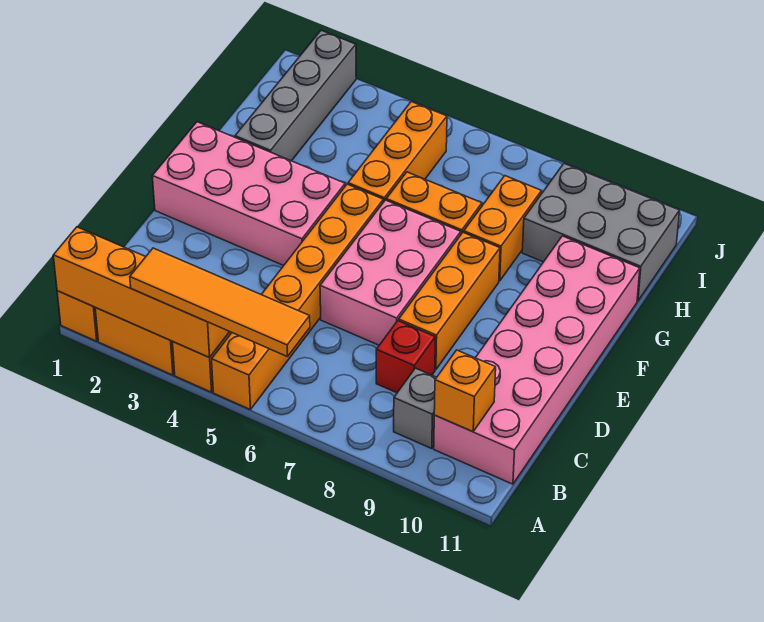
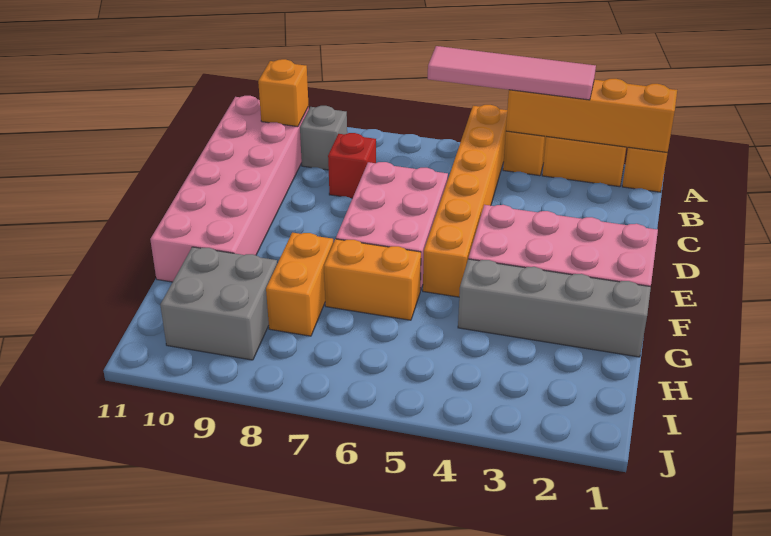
orange 1x4 tile [130,248,310,357] -> pink 1x4 tile [428,46,596,100]
orange 1x3 brick [399,232,500,370] -> none
grey 1x4 brick [235,30,356,161] -> grey 1x4 brick turned to [458,259,651,357]
orange 1x3 brick [348,102,447,202] -> none
grey 2x3 brick [522,164,680,301] -> grey 2x2 brick [160,247,277,360]

